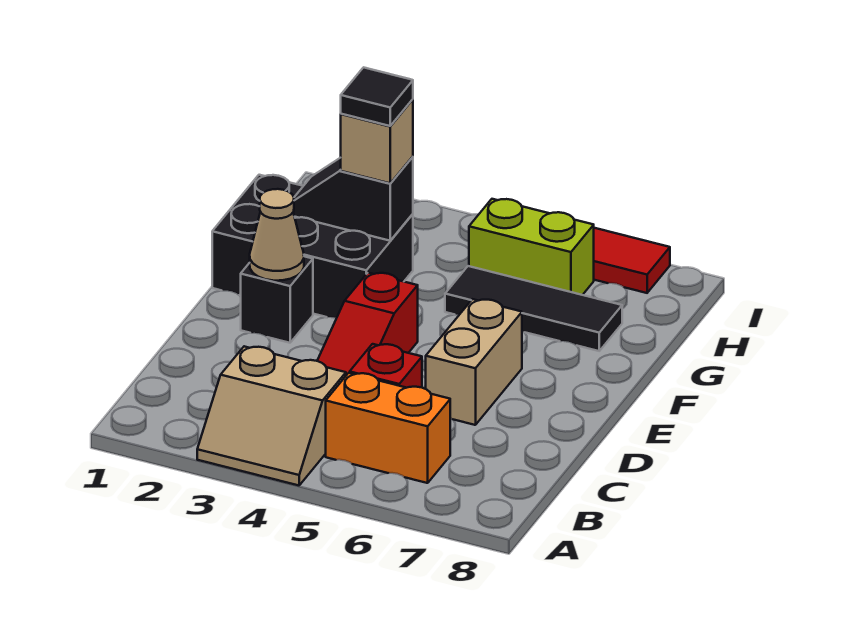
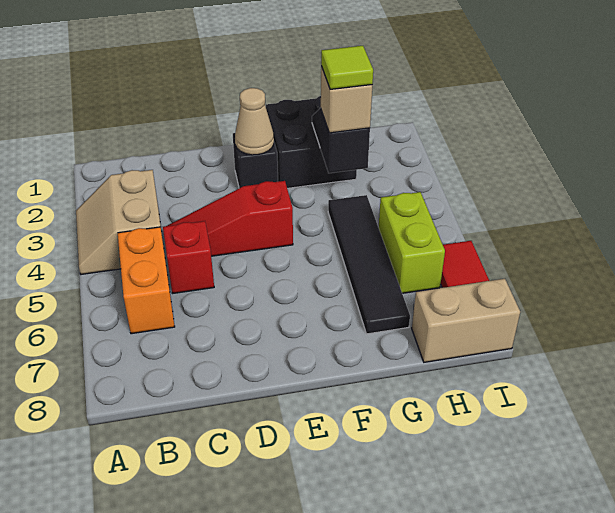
tan 1x2 brick [426,299,522,425] -> tan 1x2 brick moved to [412,279,520,362]
black 2x3 brick [212,175,413,318] -> black 2x2 brick [266,96,357,188]
black 1x1 tile [341,67,413,126] -> lime 1x1 tile [321,46,373,89]
black 1x3 tile [445,266,622,351] -> black 1x4 tile [328,195,410,334]

